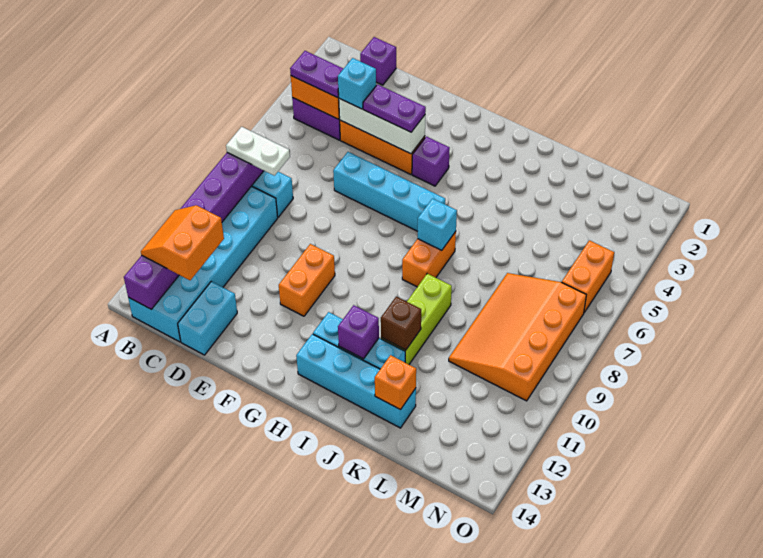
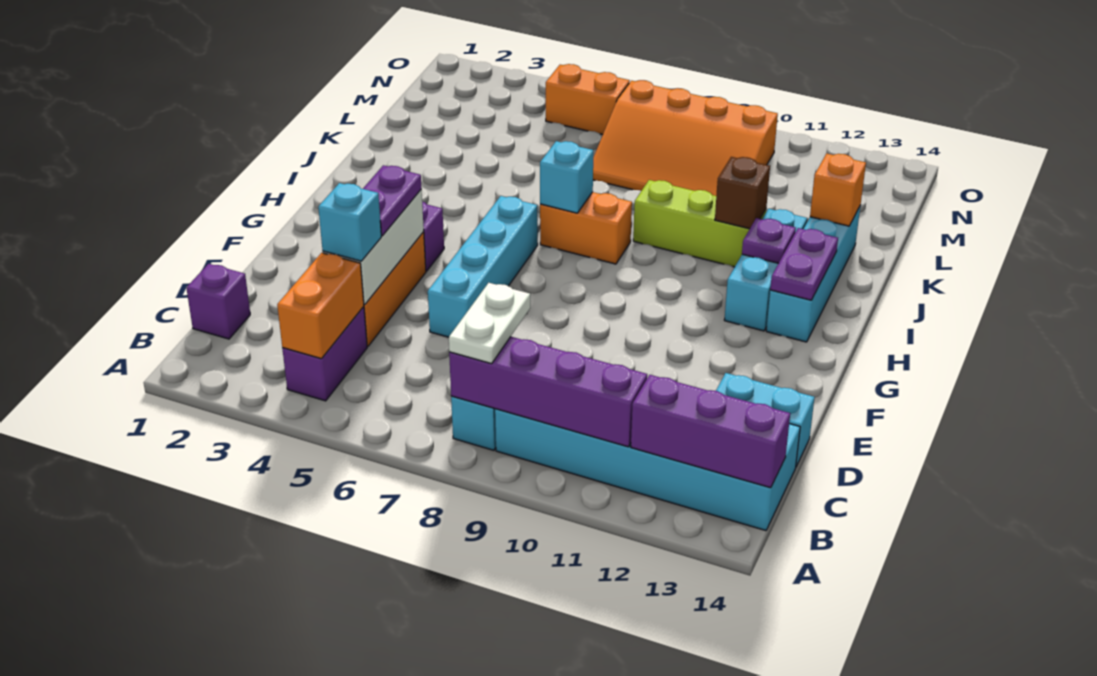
purple 1x2 plate [290,51,343,98] -> purple 1x2 plate moved to [770,228,838,300]
orange 2x2 slope [141,205,224,280] -> none
orange 1x2 brick [279,244,335,316] -> none
purple 1x1 brick [338,305,379,359] -> purple 1x1 plate [742,218,796,263]

